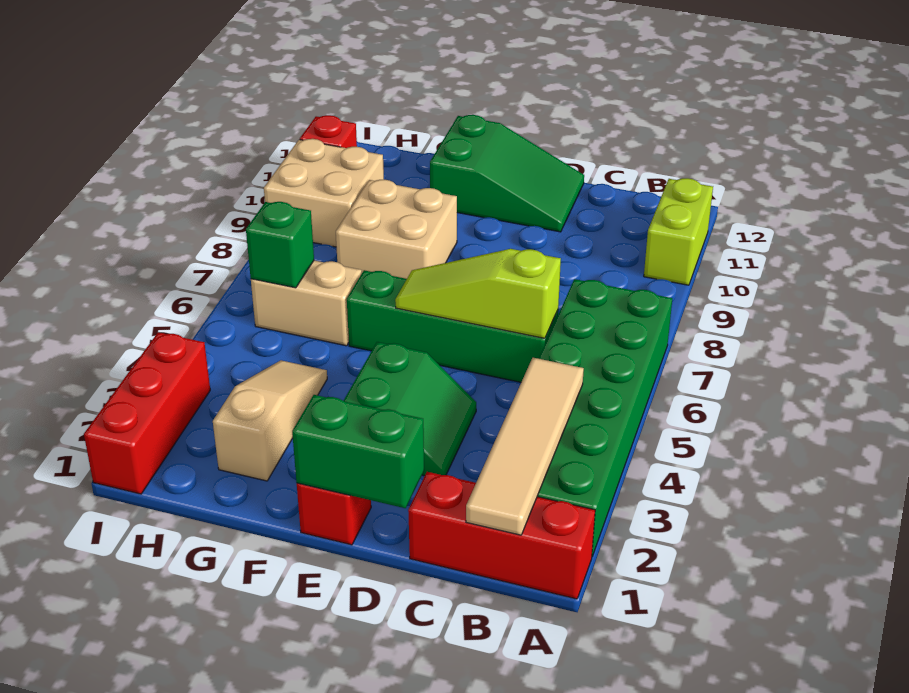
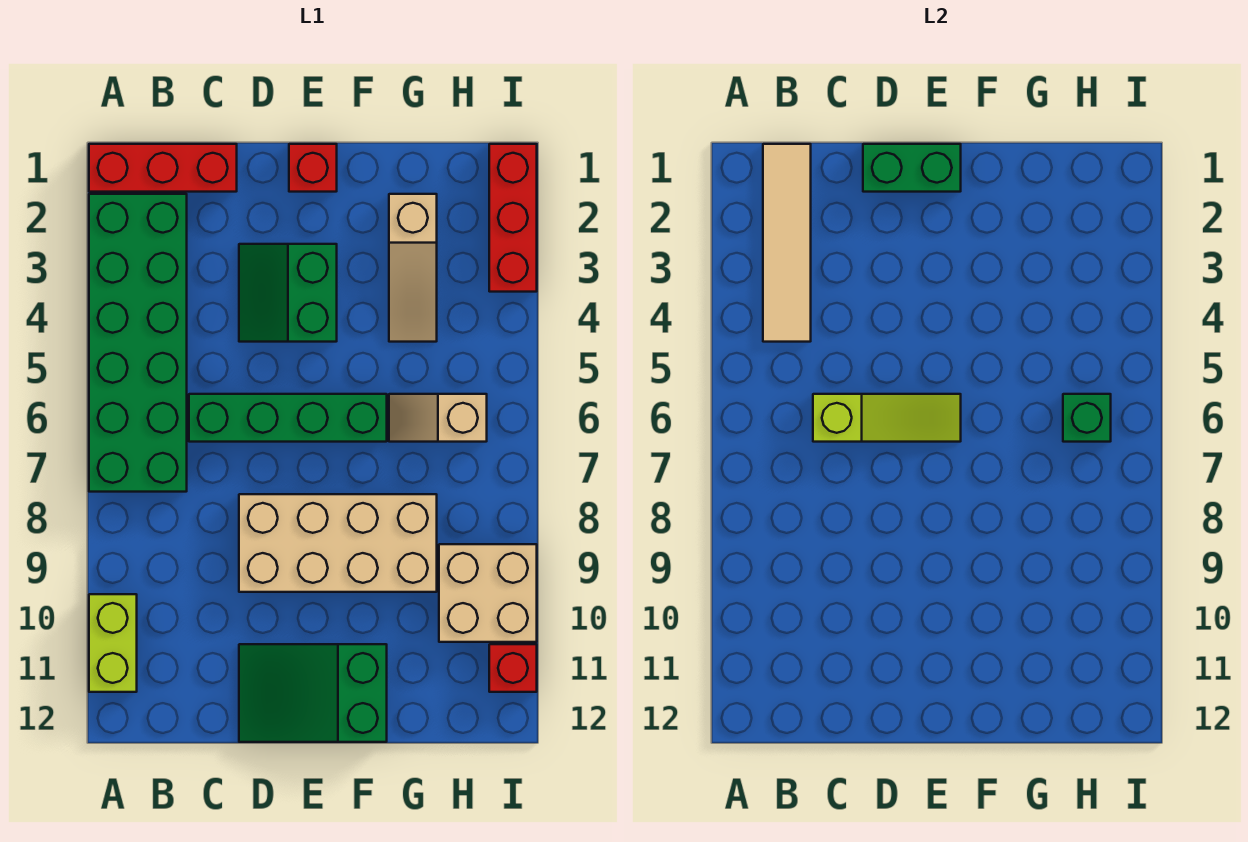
tan 2x2 brick [336,180,457,279] -> tan 2x4 brick [239,494,437,592]
tan 1x2 brick [251,260,362,346] -> tan 1x2 slope [389,394,487,442]

